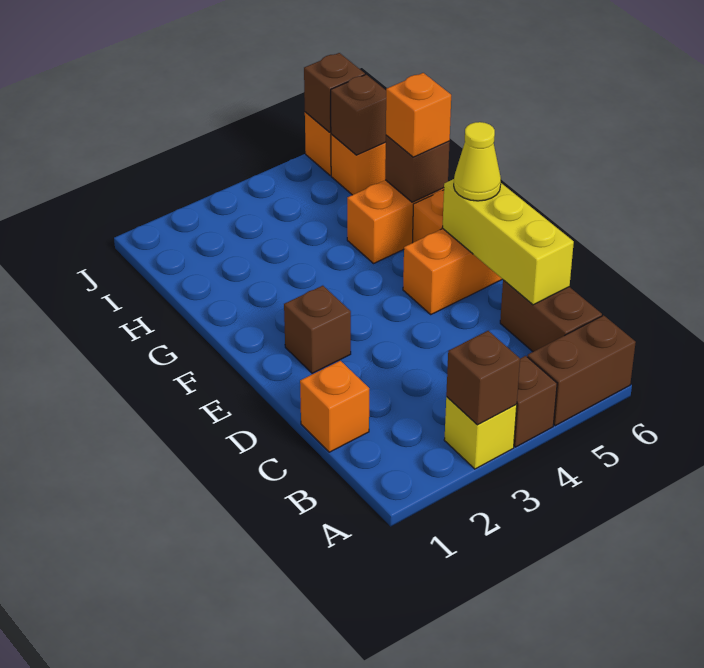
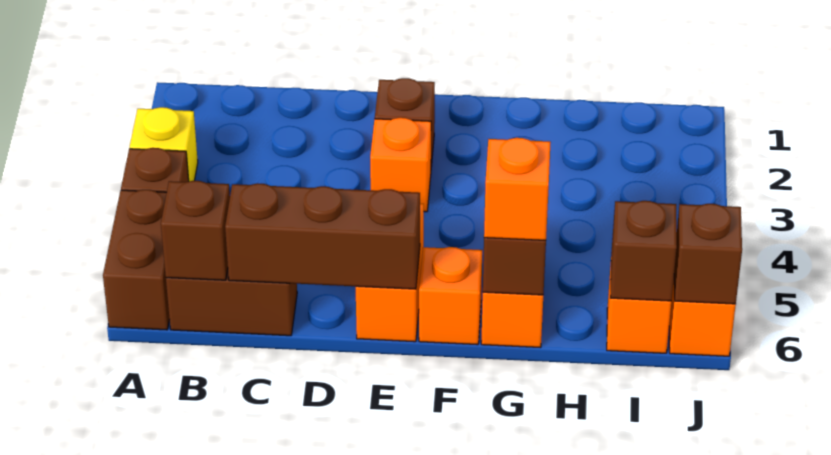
brown 1x1 brick [446,331,520,425] -> brown 1x1 brick moved to [161,181,230,280]
orange 1x1 brick [300,361,369,452] -> orange 1x1 brick moved to [370,118,431,212]
yellow 1x3 brick [443,179,574,305] -> brown 1x3 brick [225,183,420,289]
yellow 1x1 cone [454,122,501,201] -> none

